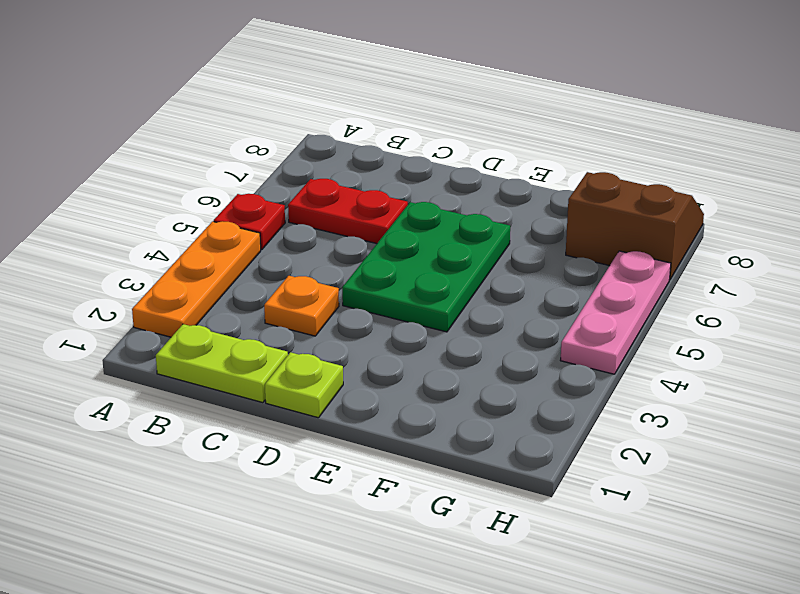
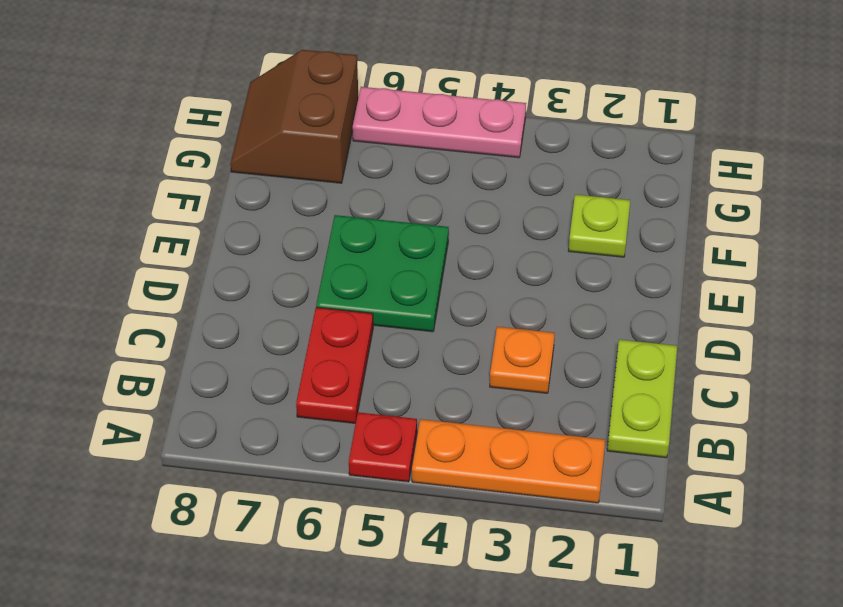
lime 1x1 plate [265,352,343,418] -> lime 1x1 plate moved to [569,194,630,257]
green 2x3 plate [342,202,510,332] -> green 2x2 plate [316,215,449,332]

